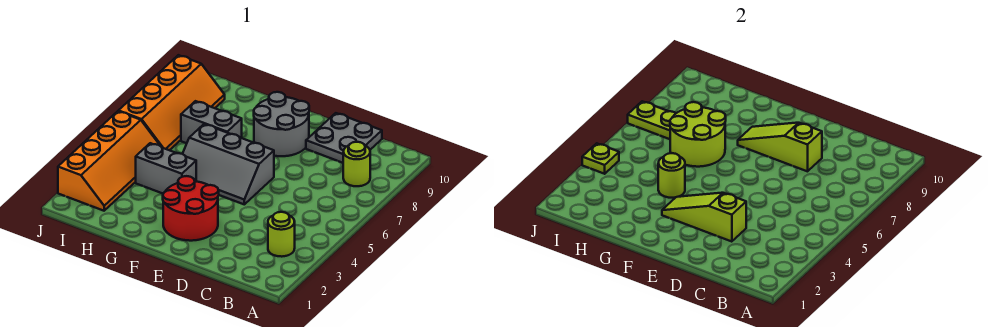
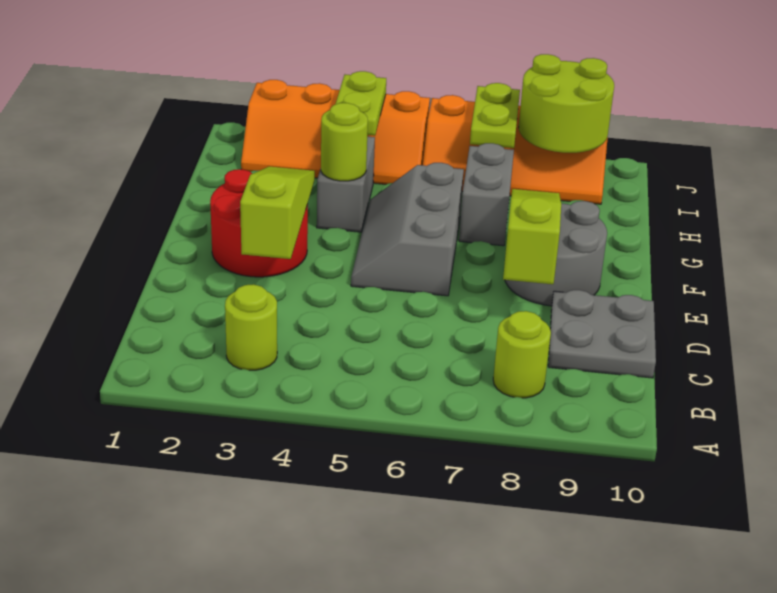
lime 2x2 round brick [670,102,726,167] -> lime 2x2 round brick moved to [519,54,614,153]
lime 1x1 plate [582,143,619,174] -> lime 1x2 plate [336,71,386,136]

